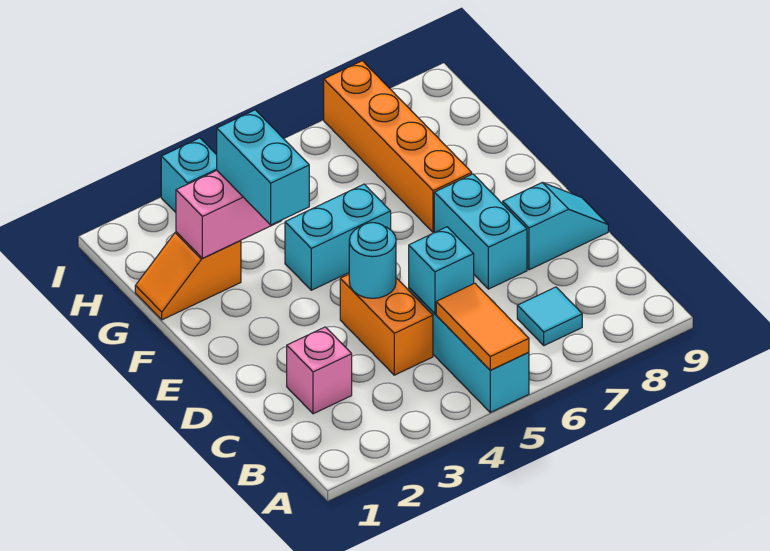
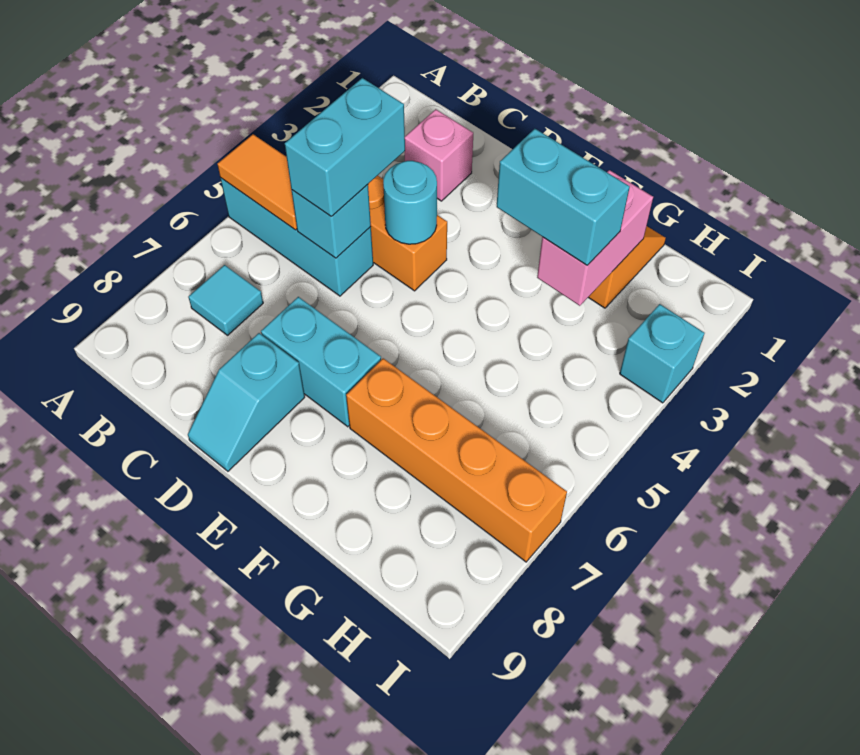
cyan 1x2 brick [285,184,391,290] -> cyan 1x2 brick moved to [285,78,405,216]

